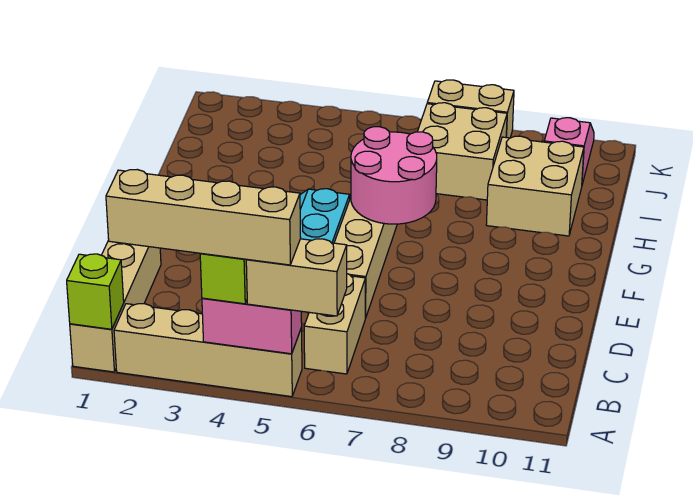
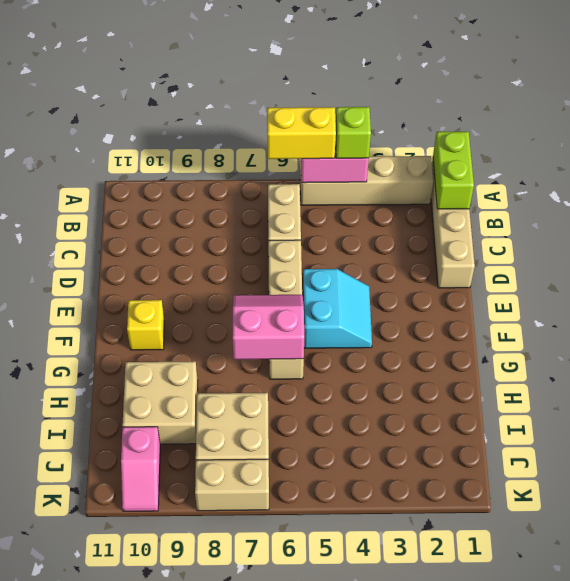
lime 1x1 brick [67,254,124,329] -> lime 1x2 brick [433,132,474,209]
tan 1x4 brick [106,170,301,265] -> none
tan 1x2 brick [246,239,347,316] -> yellow 1x2 brick [267,107,336,159]
pink 2x2 round brick [351,127,437,224] -> pink 2x2 slope [233,295,304,359]
none -> yellow 1x1 brick [127,300,164,350]

